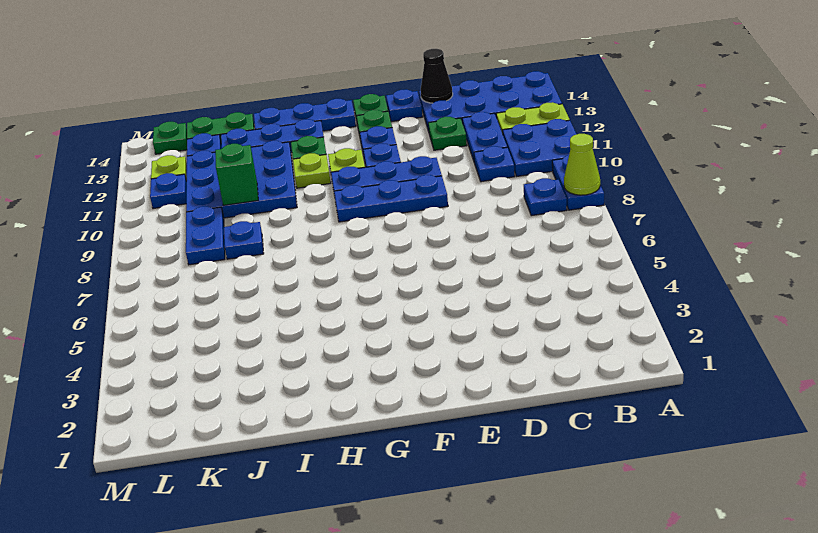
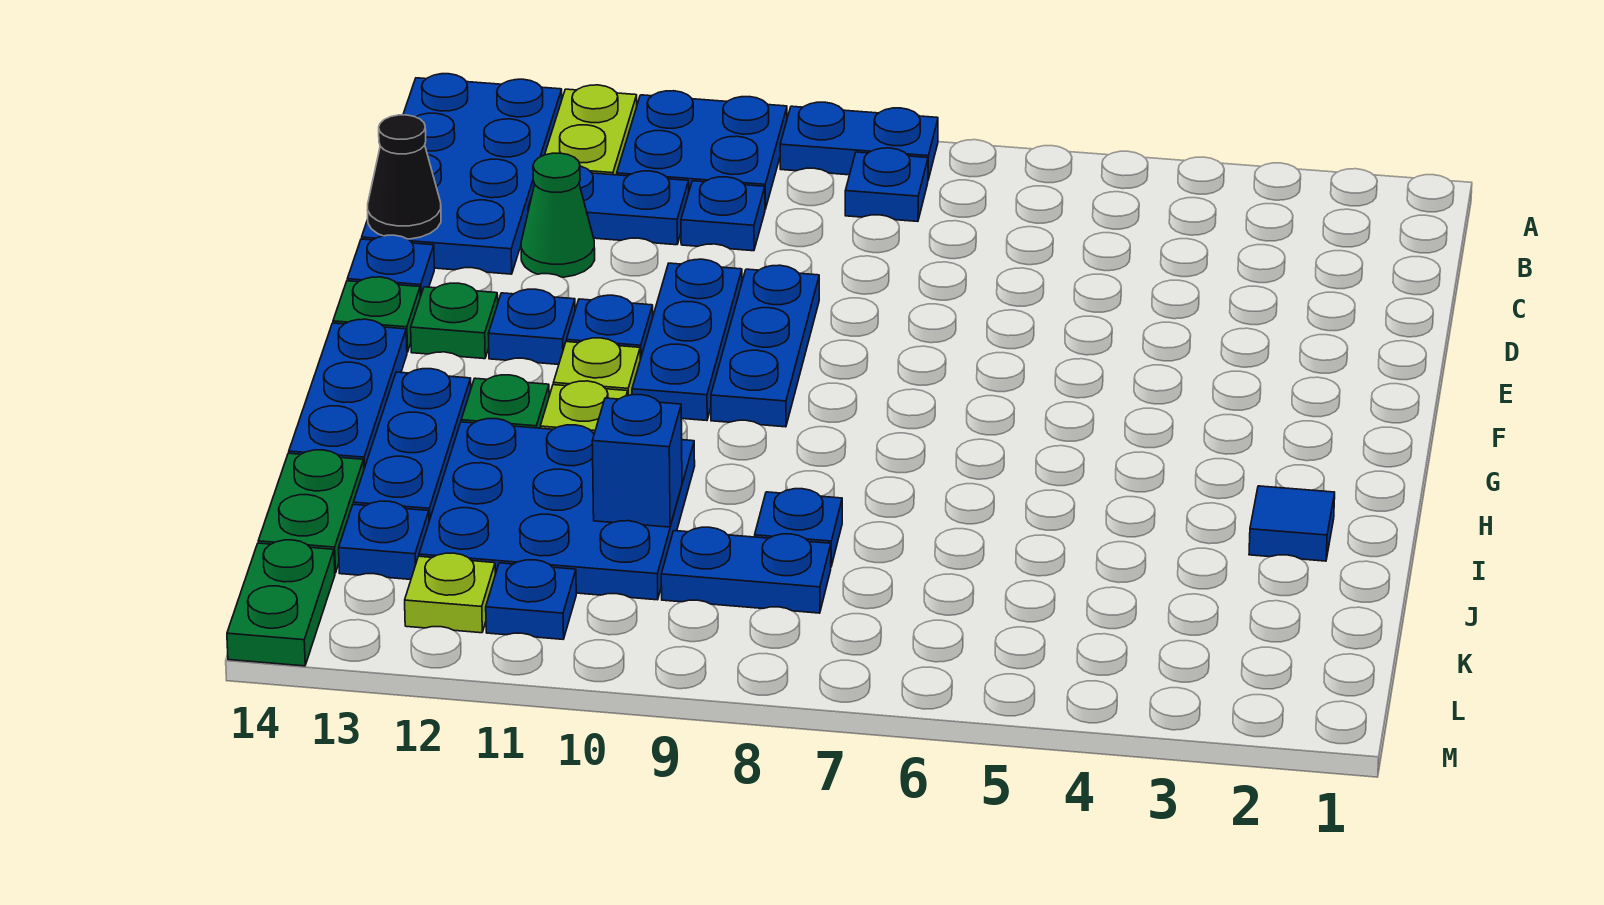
lime 1x1 cone [564,134,600,195] -> none
green 1x1 plate [428,117,467,150] -> green 1x1 cone [521,153,595,277]
none -> blue 1x1 tile [1249,486,1335,561]
green 1x1 brick [215,144,258,205] -> blue 1x1 brick [592,395,682,527]
green 1x1 plate [153,122,187,154] -> green 1x2 plate [227,540,335,666]

